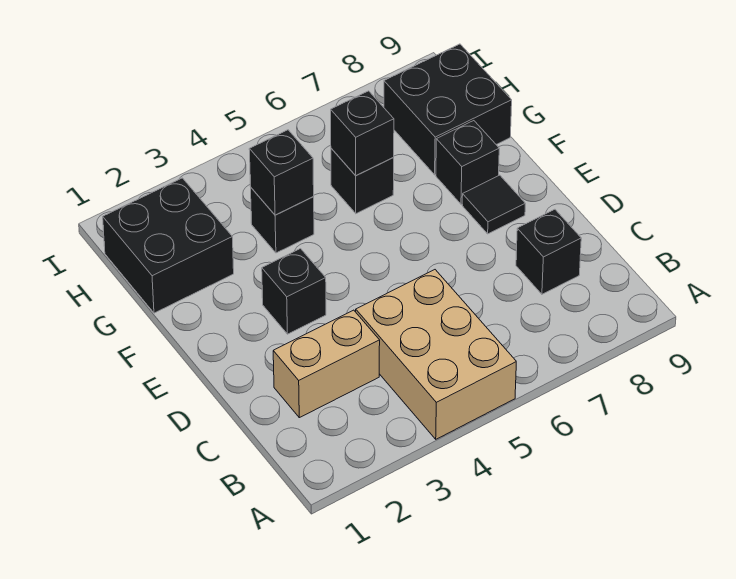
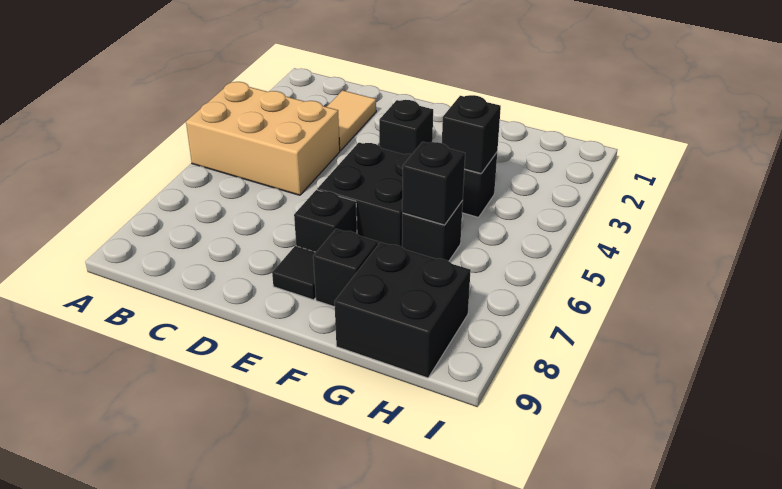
tan 1x2 brick [273,310,380,418] -> tan 1x2 tile [327,90,376,151]
black 1x1 brick [516,209,581,294] -> black 1x1 brick moved to [294,190,357,252]
black 2x2 brick [103,178,234,313] -> black 2x2 brick moved to [317,143,412,247]

